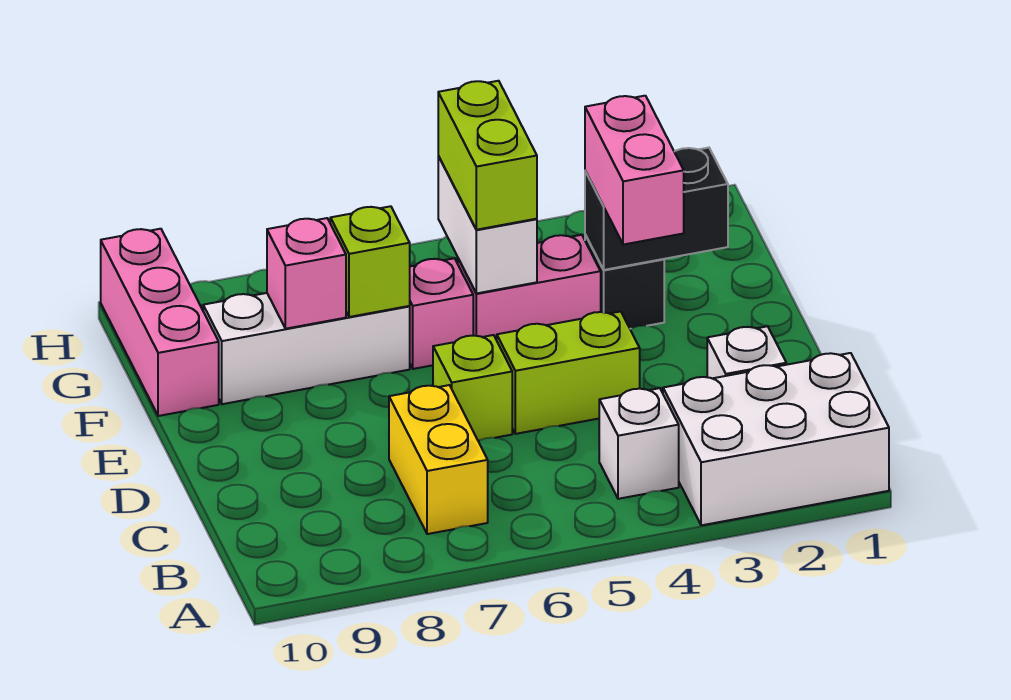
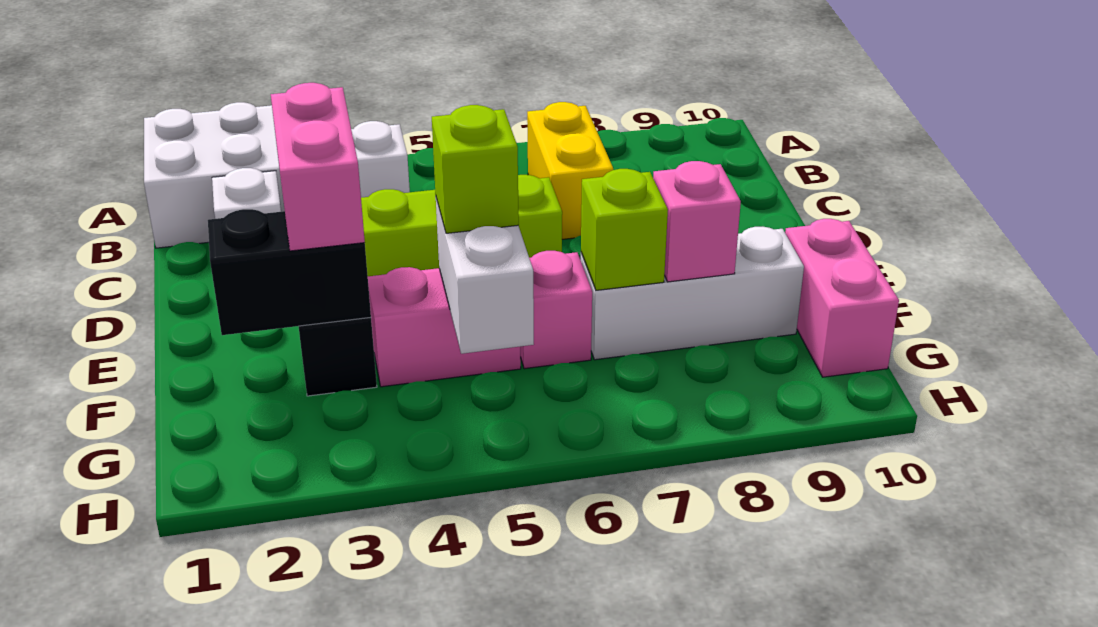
lime 1x2 brick [438,81,537,230] -> lime 1x1 brick [432,105,519,233]
pink 1x3 brick [101,229,219,416] -> pink 1x2 brick [785,219,899,377]

